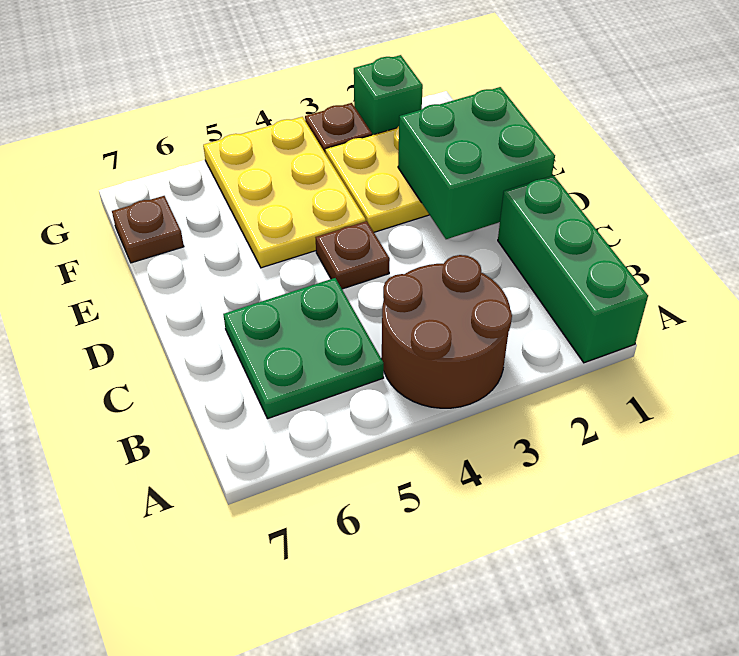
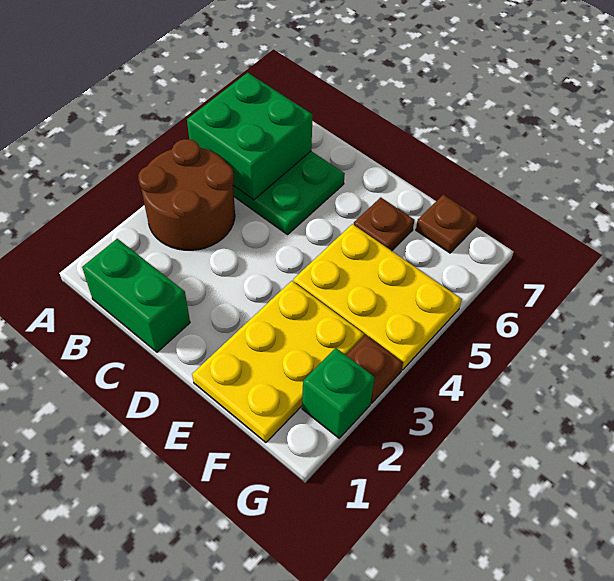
green 1x3 brick [498,175,648,363] -> green 1x2 brick [82,239,190,352]
green 2x2 brick [398,87,555,239] -> green 2x2 brick moved to [187,73,313,200]
brown 1x1 plate [316,221,390,289] -> brown 1x1 plate moved to [354,197,414,251]

